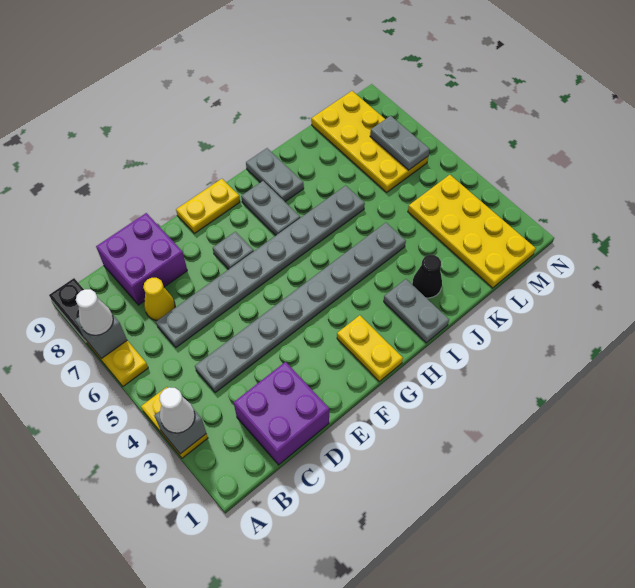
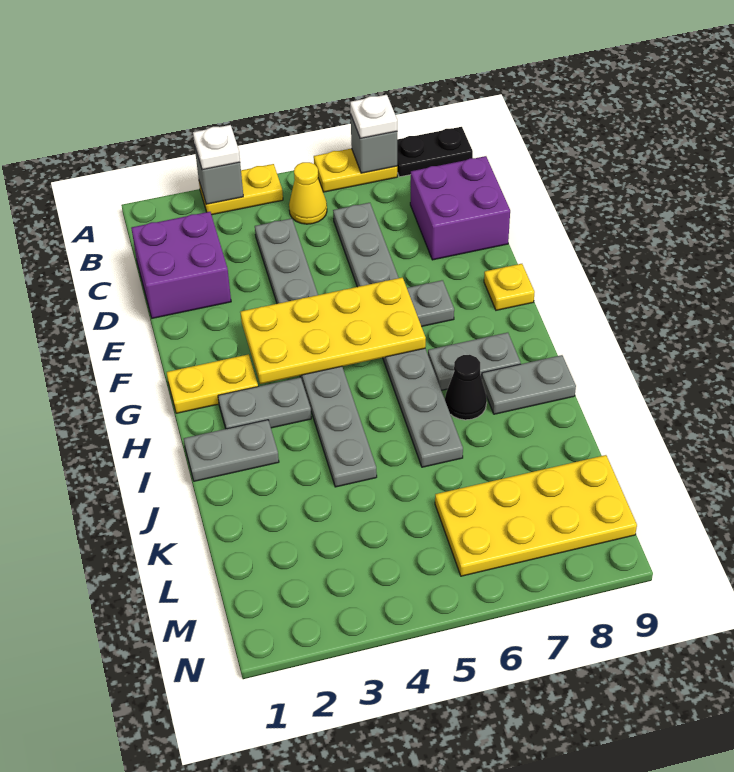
white 1x1 cone [159,387,195,433] -> white 1x1 plate [193,125,240,170]
white 1x1 cone [76,289,113,335] -> white 1x1 plate [350,95,397,138]
yellow 1x1 cone [143,278,175,320] -> yellow 1x1 cone moved to [289,162,327,224]
yellow 1x2 plate [176,179,240,233] -> yellow 1x1 plate [484,264,535,310]
black 1x1 cone [412,255,442,298] -> black 1x1 cone moved to [445,355,487,420]
yellow 2x4 plate [408,175,536,288] -> yellow 2x4 plate moved to [241,277,426,384]
grey 1x2 plate [370,116,430,170] -> grey 1x2 plate moved to [218,377,311,429]

